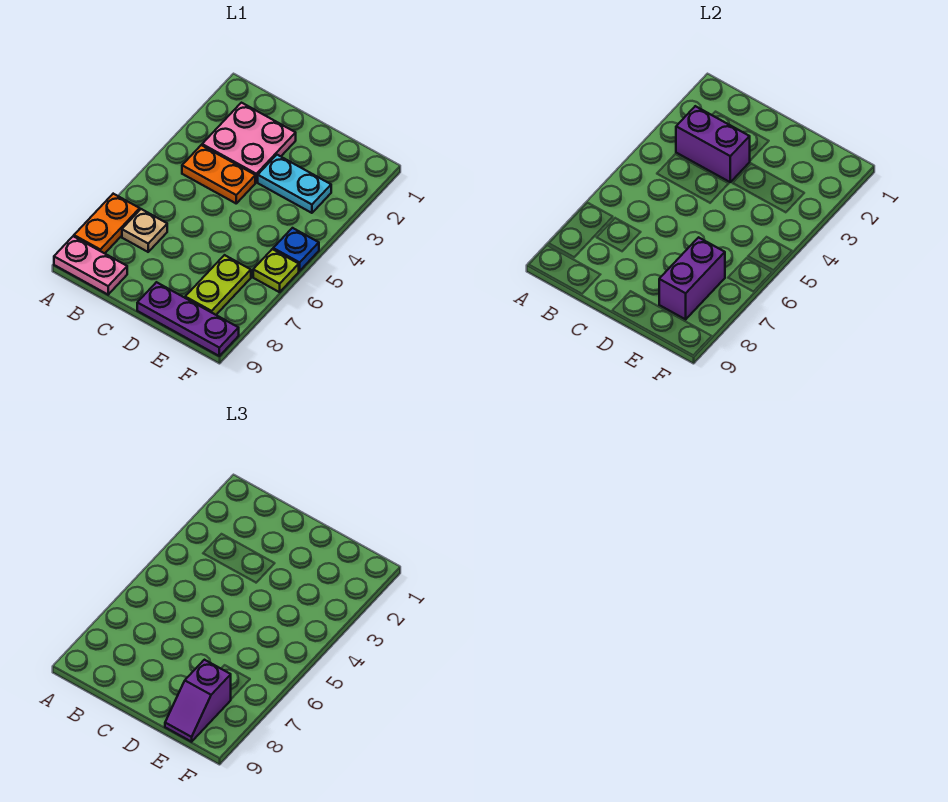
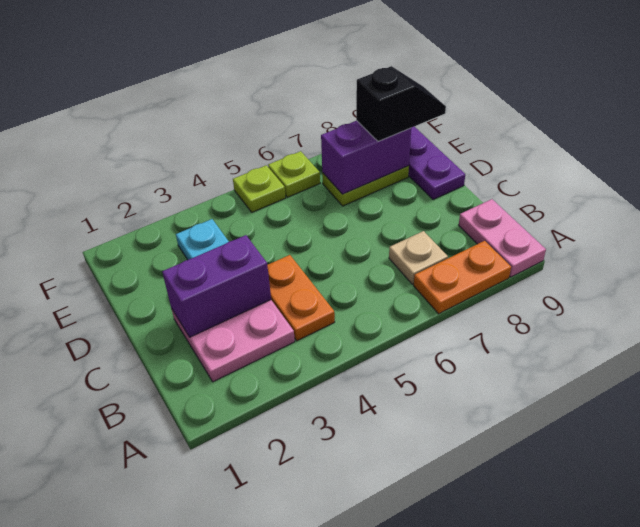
purple 1x2 brick [676,106,750,182] -> purple 1x2 brick turned to [162,235,271,337]
purple 1x2 slope [165,660,231,742] -> black 1x2 slope [356,66,446,142]
blue 1x1 plate [273,228,319,271] -> lime 1x1 plate [233,165,286,212]

